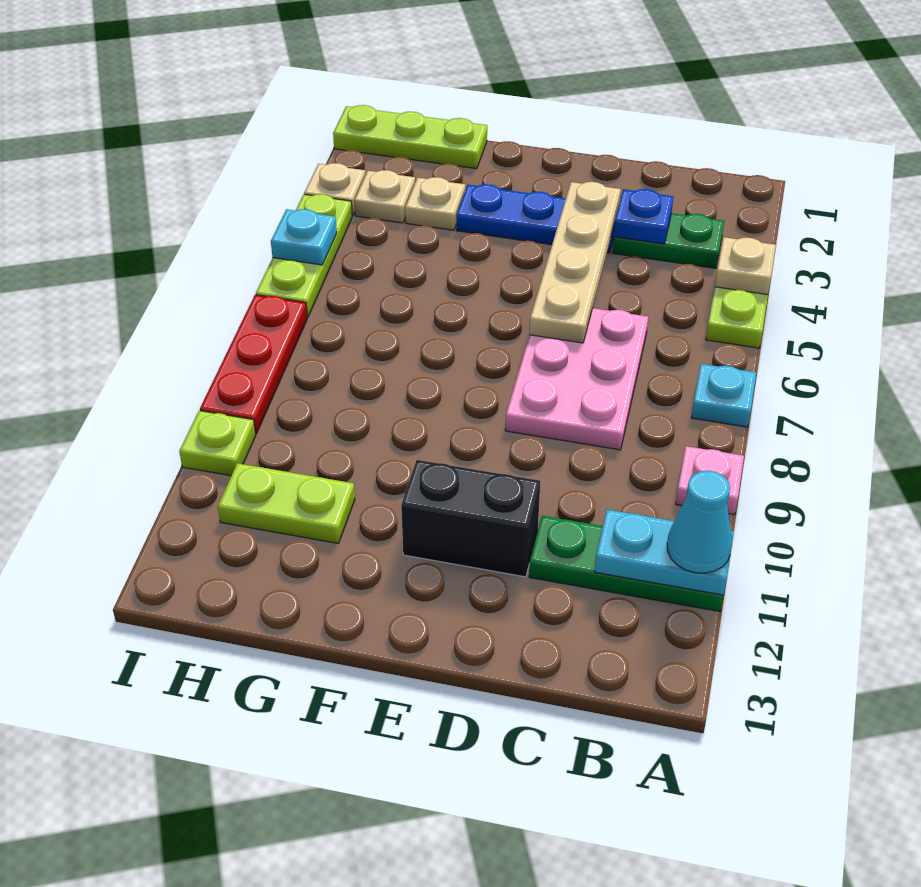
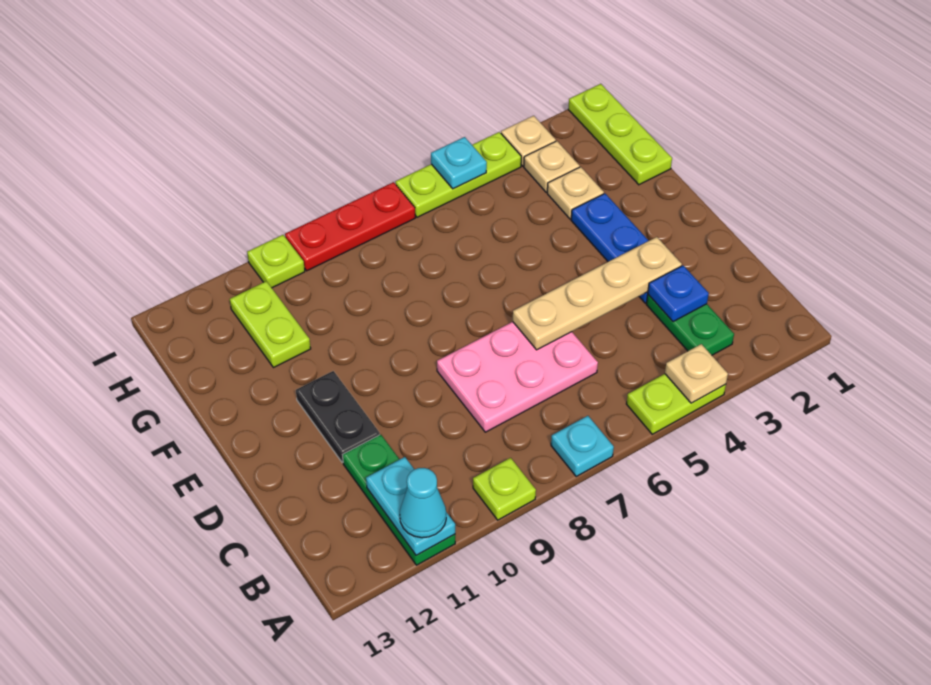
pink 1x1 plate [676,446,744,515] -> lime 1x1 plate [473,458,536,520]
black 1x2 brick [401,460,540,577] -> black 1x2 plate [296,371,380,463]

